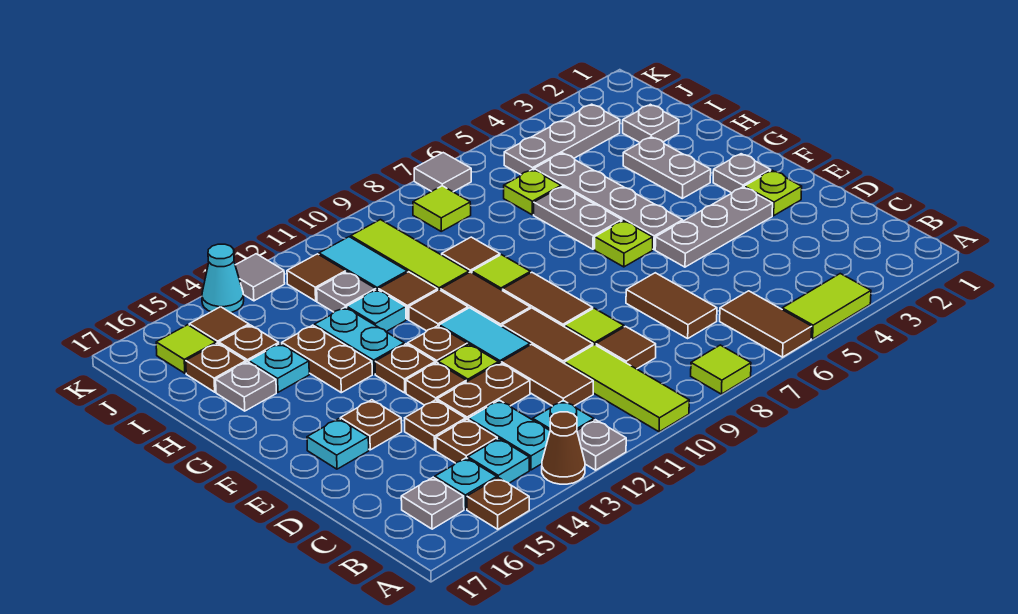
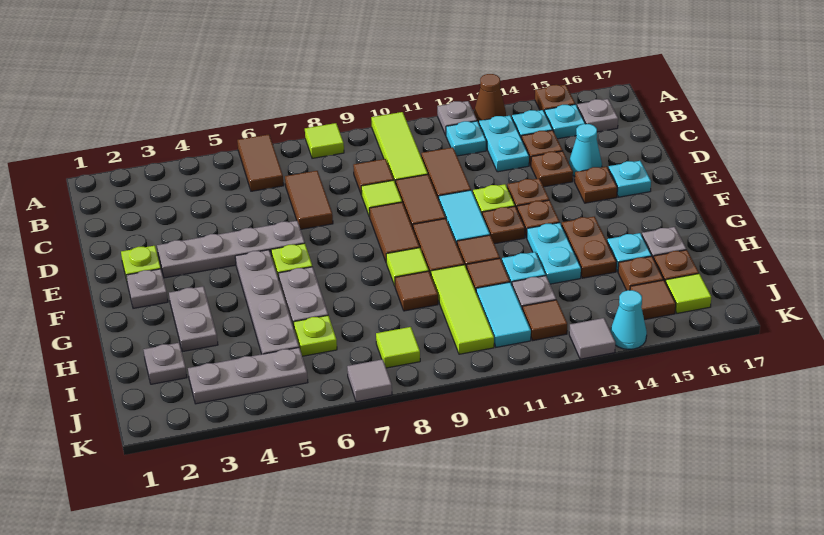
lime 1x2 tile [782,274,871,339] -> none
brown 1x2 plate [437,363,530,420] -> none
none -> cyan 1x1 cone [569,124,602,176]
grey 1x3 plate [655,187,773,267] -> grey 1x4 plate [157,221,305,278]

